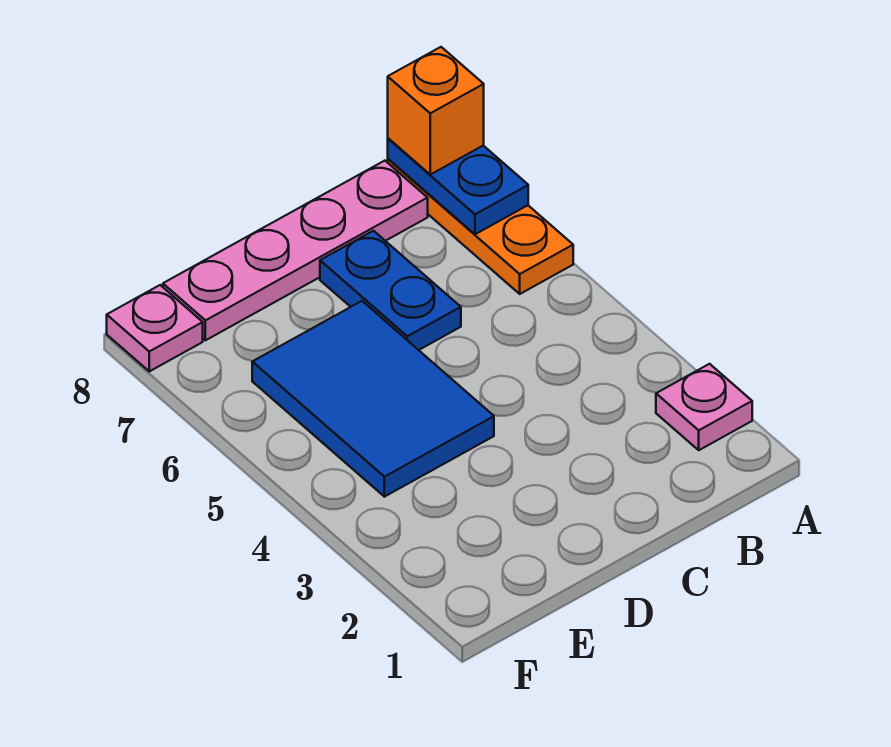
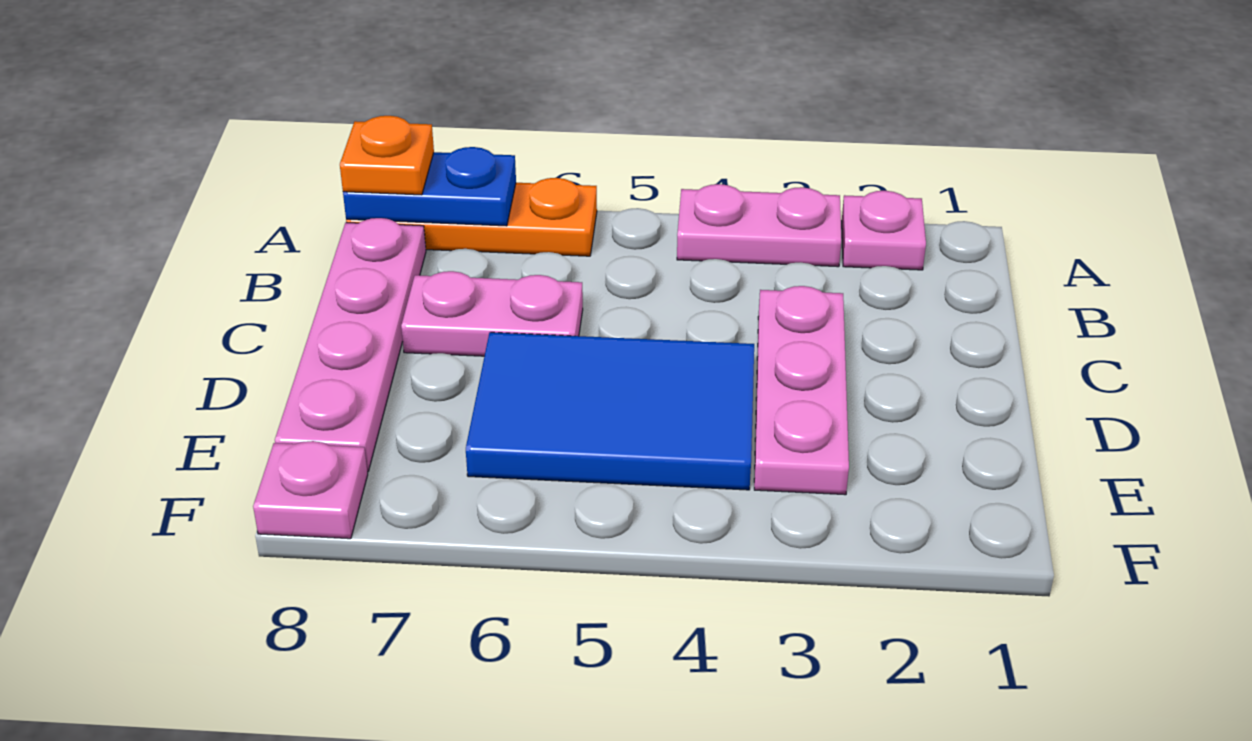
none -> pink 1x2 plate [677,184,841,267]
orange 1x1 brick [388,47,484,175] -> orange 1x1 plate [340,116,434,195]
none -> pink 1x3 plate [754,286,849,495]
blue 1x2 plate [320,231,461,350] -> pink 1x2 plate [401,271,583,356]

